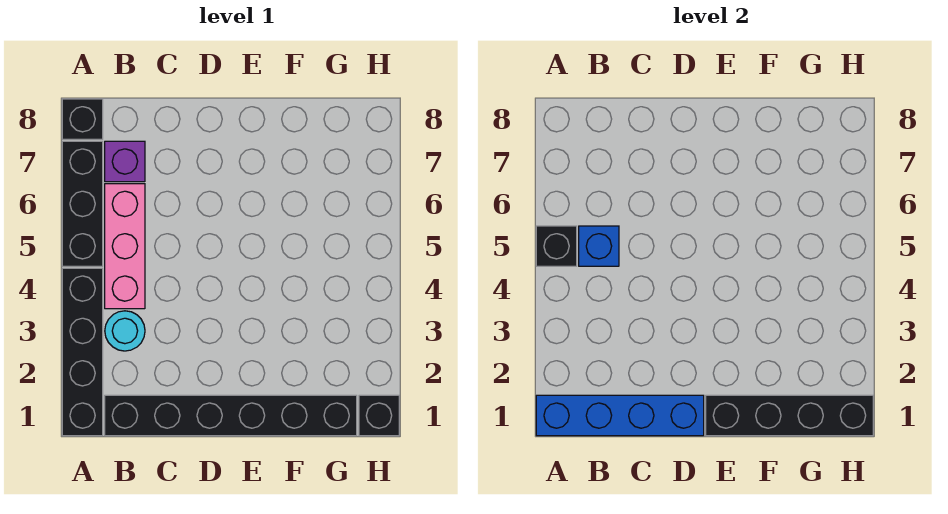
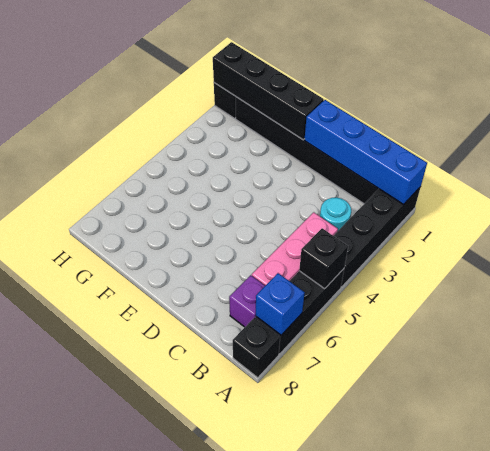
blue 1x1 brick [579,226,619,266] -> blue 1x1 brick moved to [256,273,305,335]

